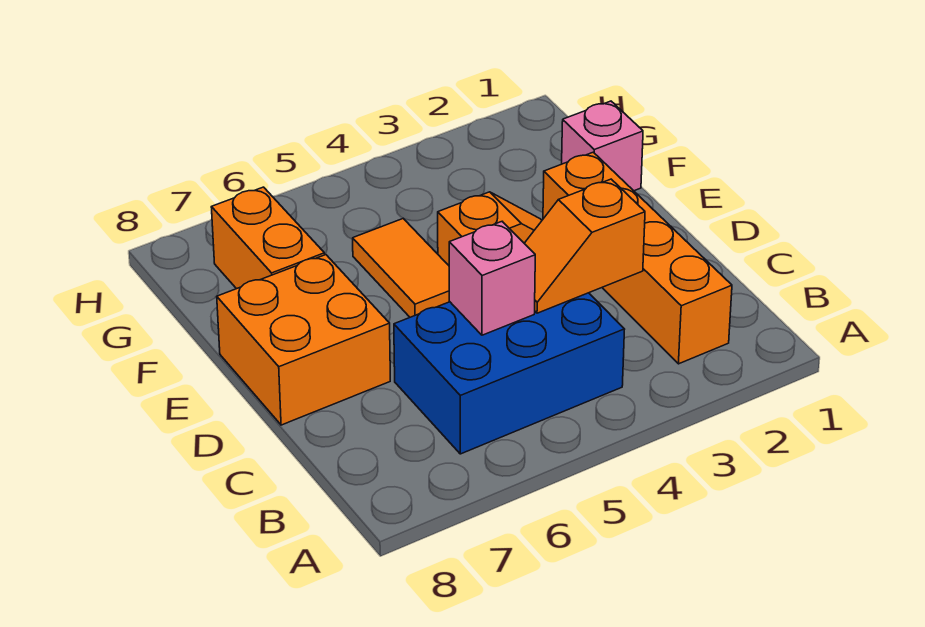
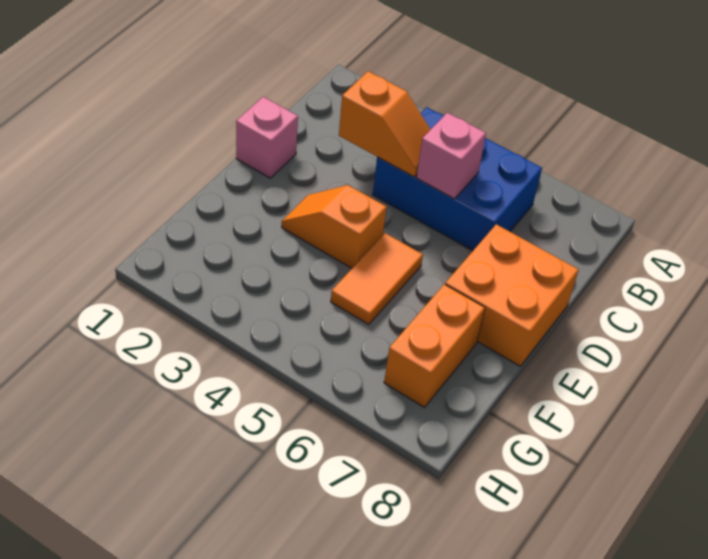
orange 1x4 brick [543,152,732,364] -> none
pink 1x1 brick [562,101,643,191] -> pink 1x1 brick moved to [236,97,298,178]

